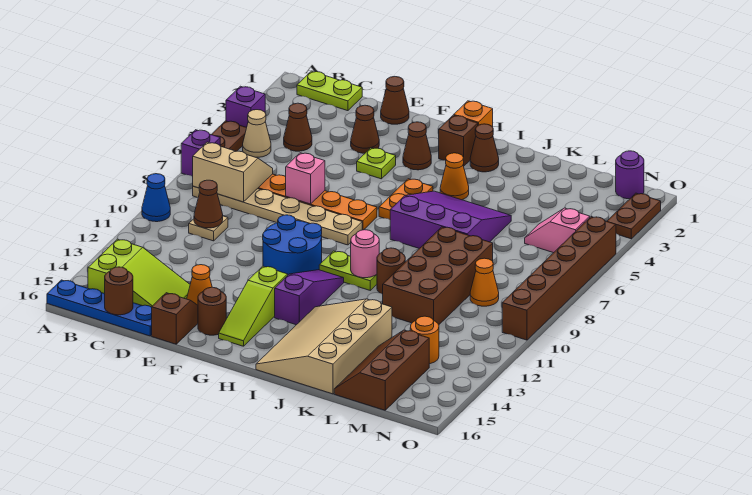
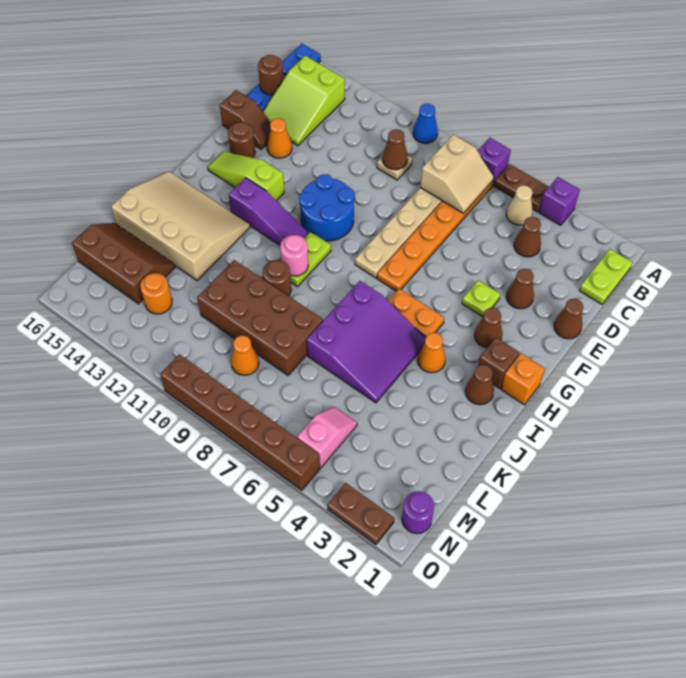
pink 1x1 brick [286,153,325,204] -> none

